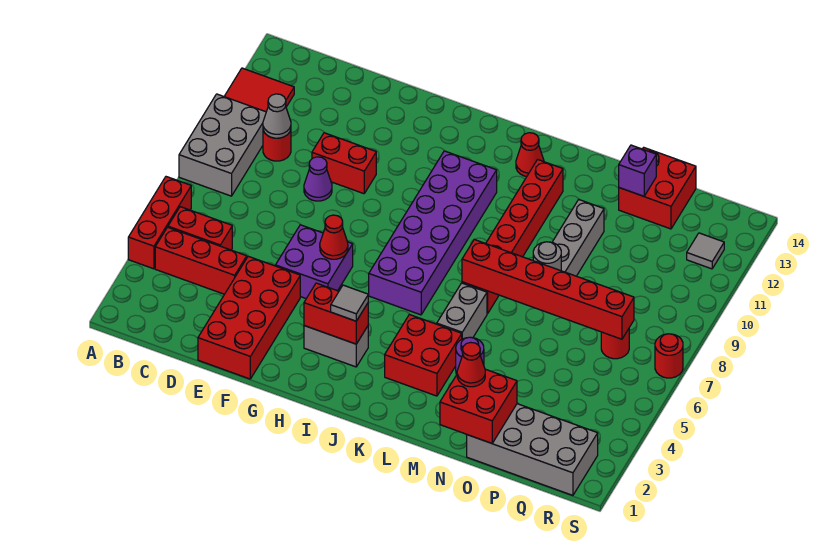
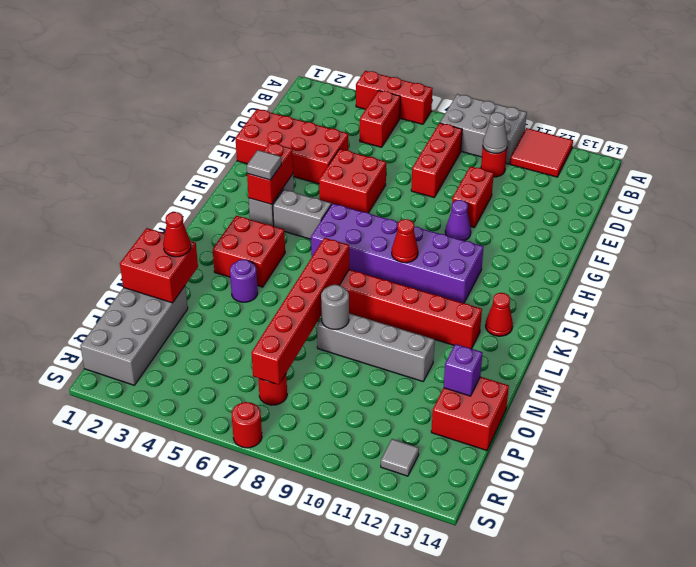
red 1x3 brick [155,227,247,294] -> red 1x3 brick moved to [411,123,462,197]
purple 1x1 cone [304,157,332,201] -> purple 1x1 cone moved to [445,200,471,241]
purple 2x2 brick [275,225,353,298] -> red 2x2 brick [319,149,386,213]
red 1x1 cone [320,215,348,259] -> red 1x1 cone moved to [392,219,418,263]
grey 1x2 brick [437,283,487,339] -> grey 1x2 brick moved to [273,190,331,239]

